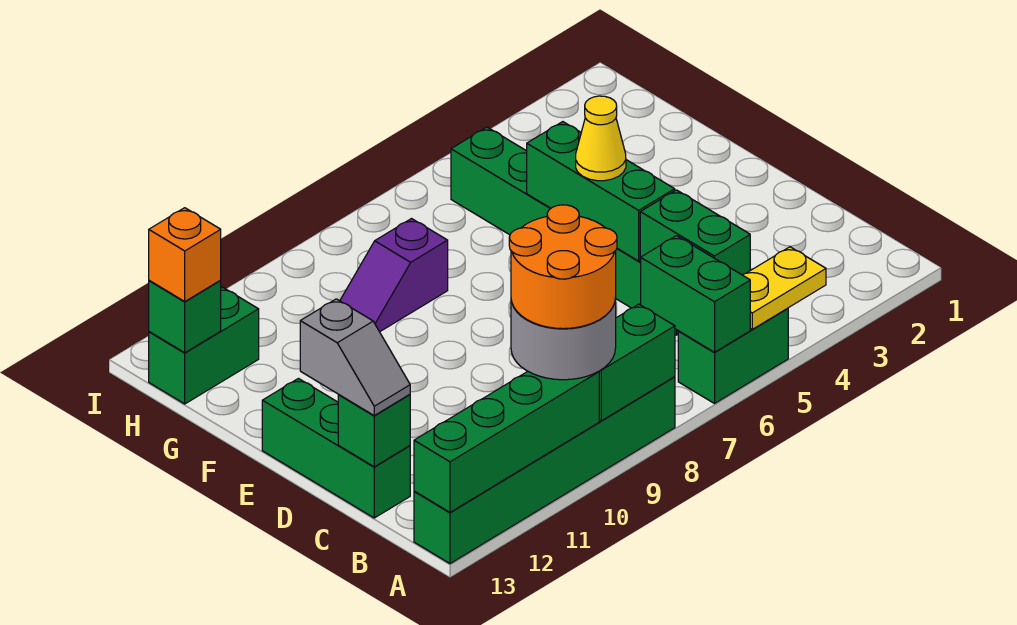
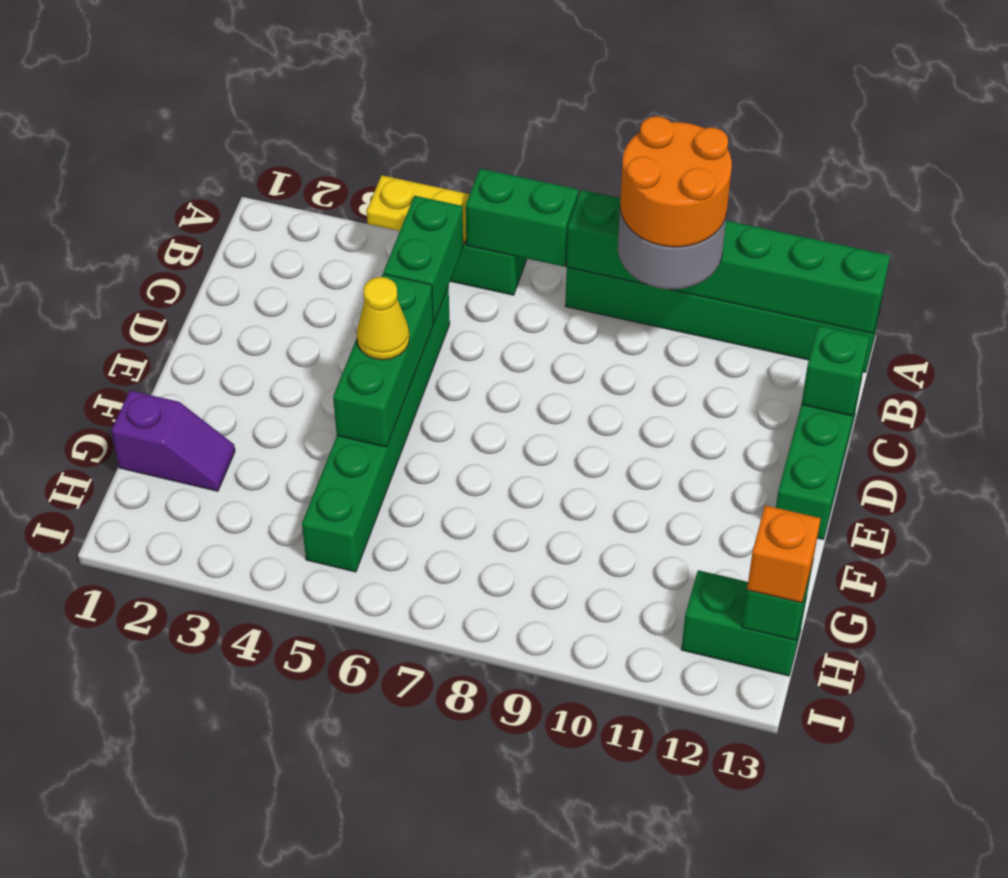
green 1x2 brick [641,236,750,352] -> green 1x2 brick turned to [466,169,578,267]
grey 1x2 slope [300,299,410,415] -> none
purple 1x2 slope [340,219,448,332] -> purple 1x2 slope moved to [111,390,235,491]

